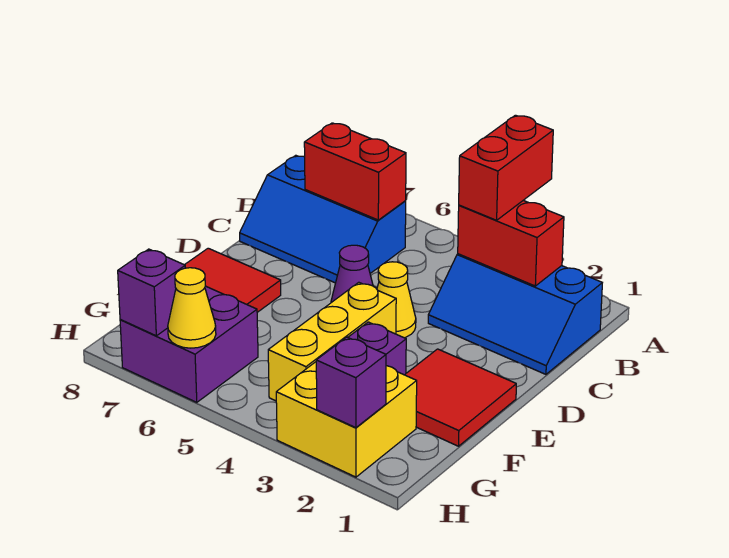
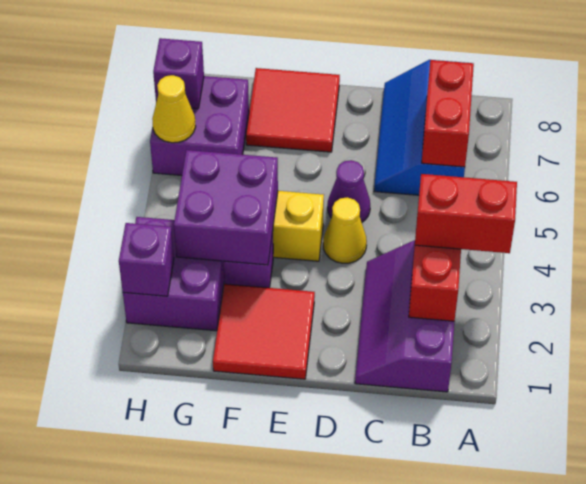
blue 2x3 slope [428,254,602,374] -> purple 2x3 slope [355,240,454,392]
none -> purple 2x2 brick [174,150,278,265]
yellow 2x2 brick [276,362,417,477] -> purple 2x2 brick [123,217,224,331]

